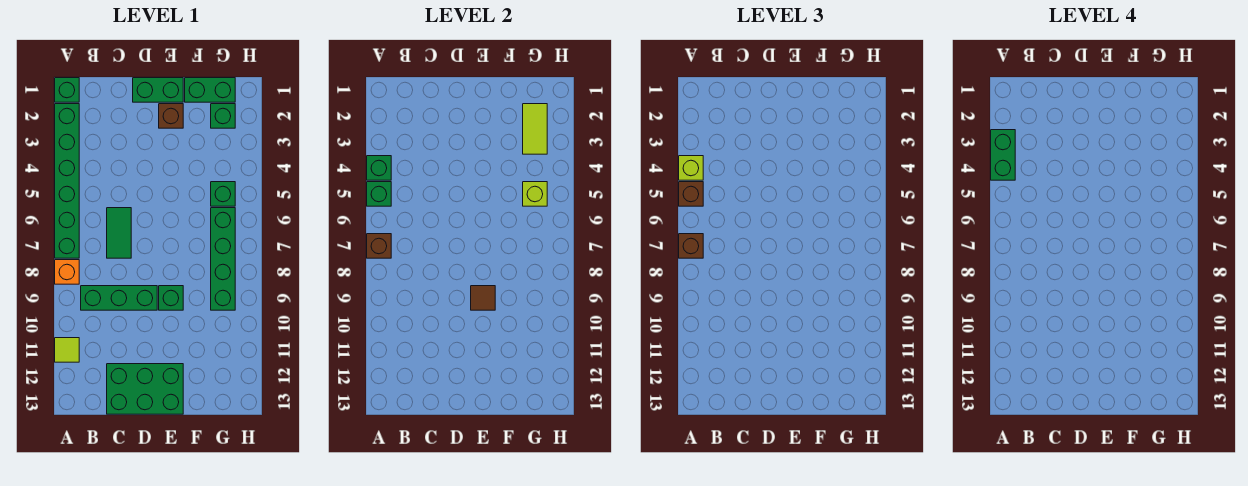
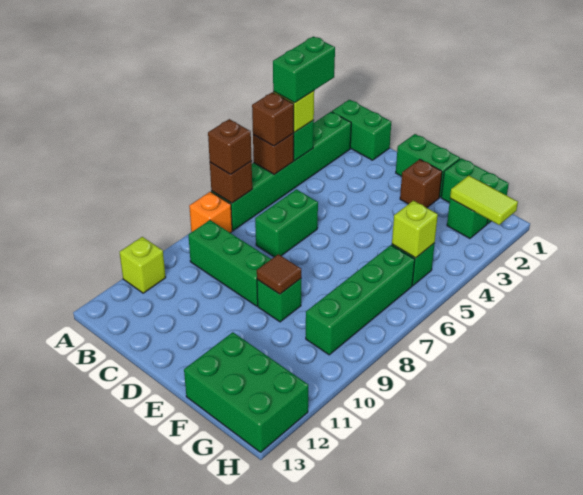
green 1x1 brick [55,78,79,102] -> green 1x2 brick [332,100,391,160]
green 1x1 brick [367,182,391,206] -> brown 1x1 brick [253,134,294,174]
lime 1x1 tile [55,338,79,362] -> lime 1x1 brick [120,237,166,293]
green 1x2 tile [107,208,131,258] -> green 1x2 brick [255,189,318,257]
green 2x3 brick [107,364,183,414] -> green 2x3 brick moved to [184,332,308,452]
lime 1x2 tile [523,104,547,154] -> lime 1x2 tile turned to [450,176,518,225]

